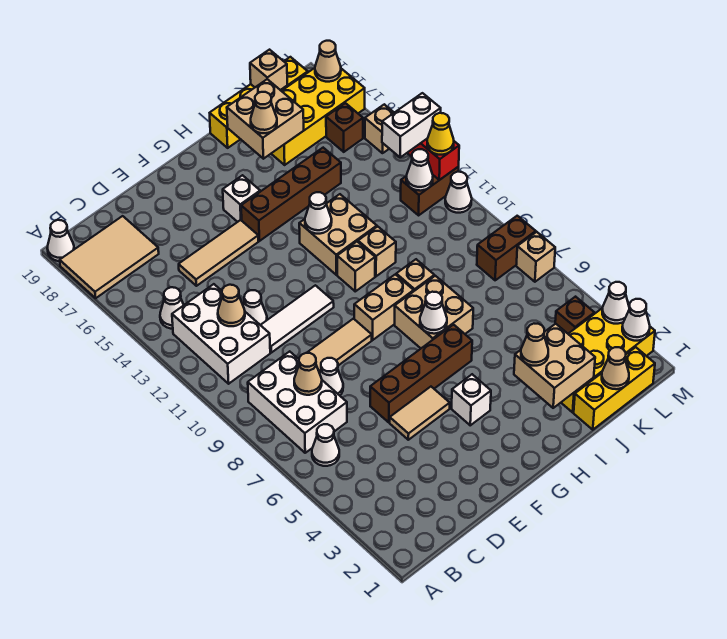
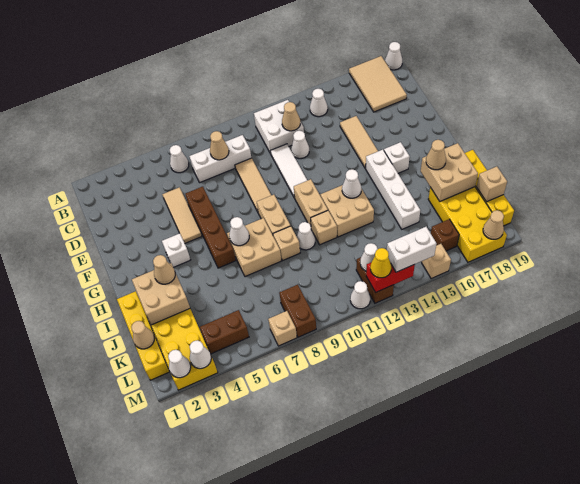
white 2x3 brick [248,351,347,453] -> white 1x3 brick [189,135,251,183]
white 2x3 brick [172,284,270,384] -> white 2x2 brick [254,100,304,154]
white 1x1 cone [320,358,343,395] -> white 1x1 cone moved to [297,222,315,250]
tan 1x2 tile [390,387,450,440] -> tan 1x3 tile [162,187,202,243]
brown 1x4 brick [241,148,341,241] -> white 1x4 brick [365,150,420,229]
tan 1x1 brick [337,242,375,291] -> tan 1x2 brick [294,179,328,225]
yellow 1x3 brick [574,347,655,430] -> yellow 1x4 brick [117,291,169,380]
brown 1x1 brick [555,297,594,334] -> brown 1x2 brick [200,310,249,354]
white 1x2 brick [382,93,441,158] -> white 1x2 brick turned to [387,227,436,272]

